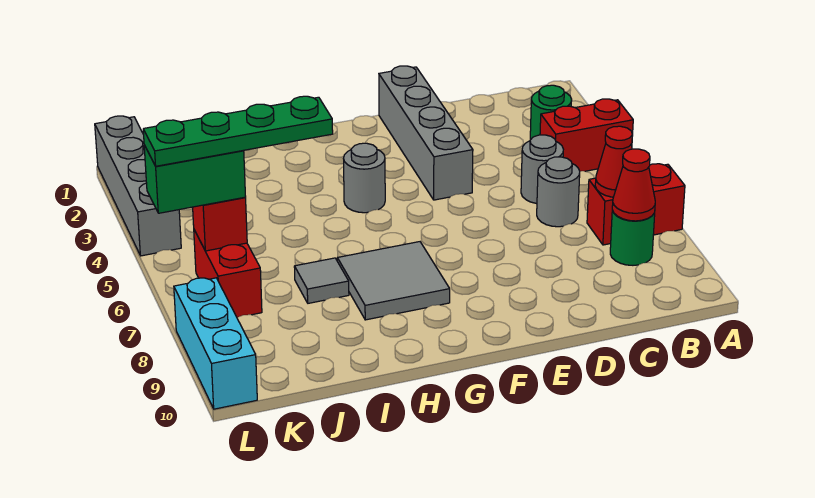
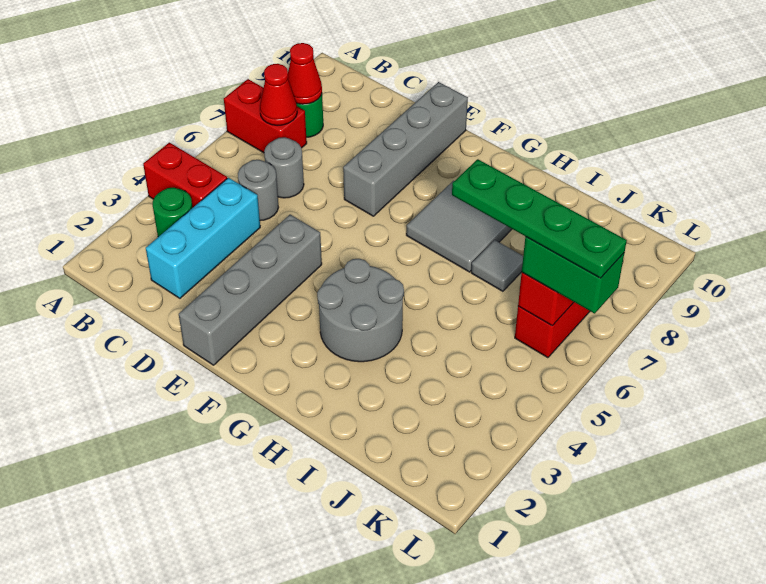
grey 1x1 round brick [344,143,385,213] -> grey 2x2 round brick [317,259,404,362]
grey 1x4 brick [95,116,181,256] -> grey 1x4 brick moved to [343,82,468,216]
cyan 1x3 brick [174,278,257,409] -> cyan 1x3 brick moved to [146,178,260,298]

